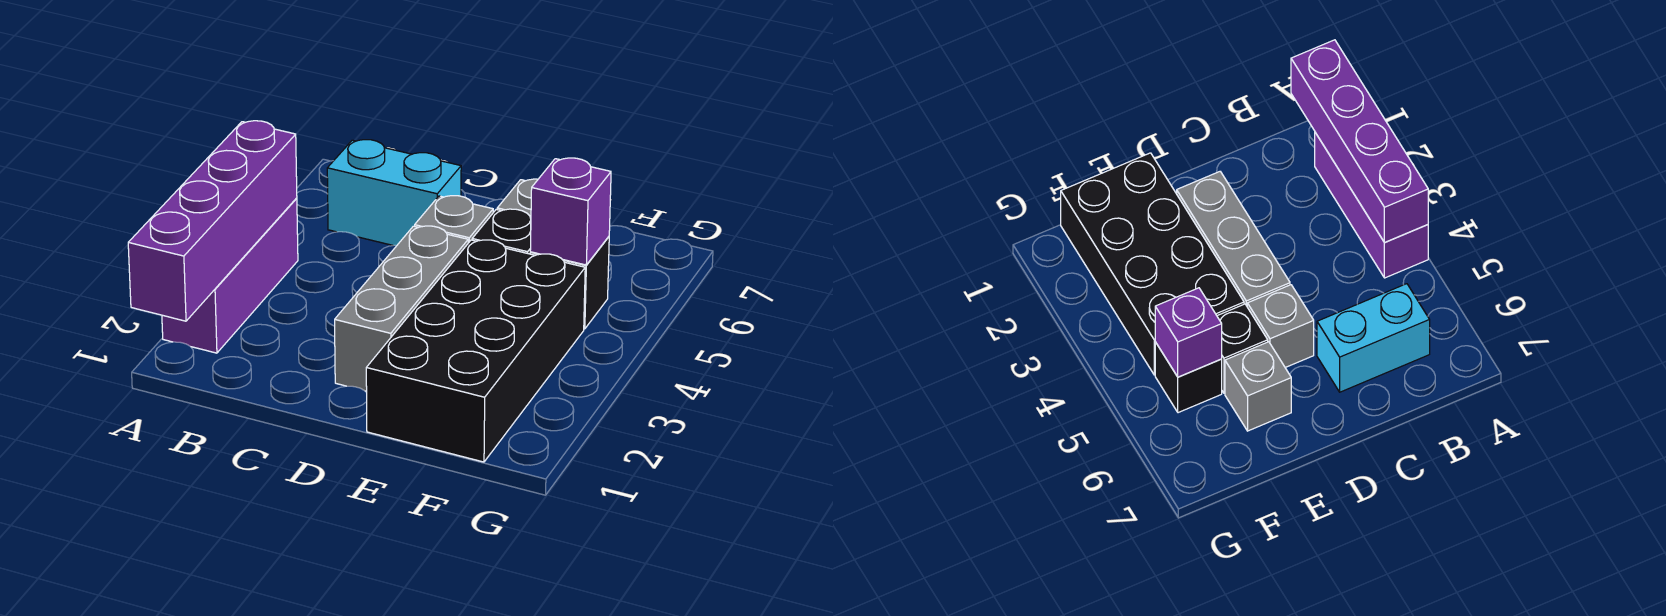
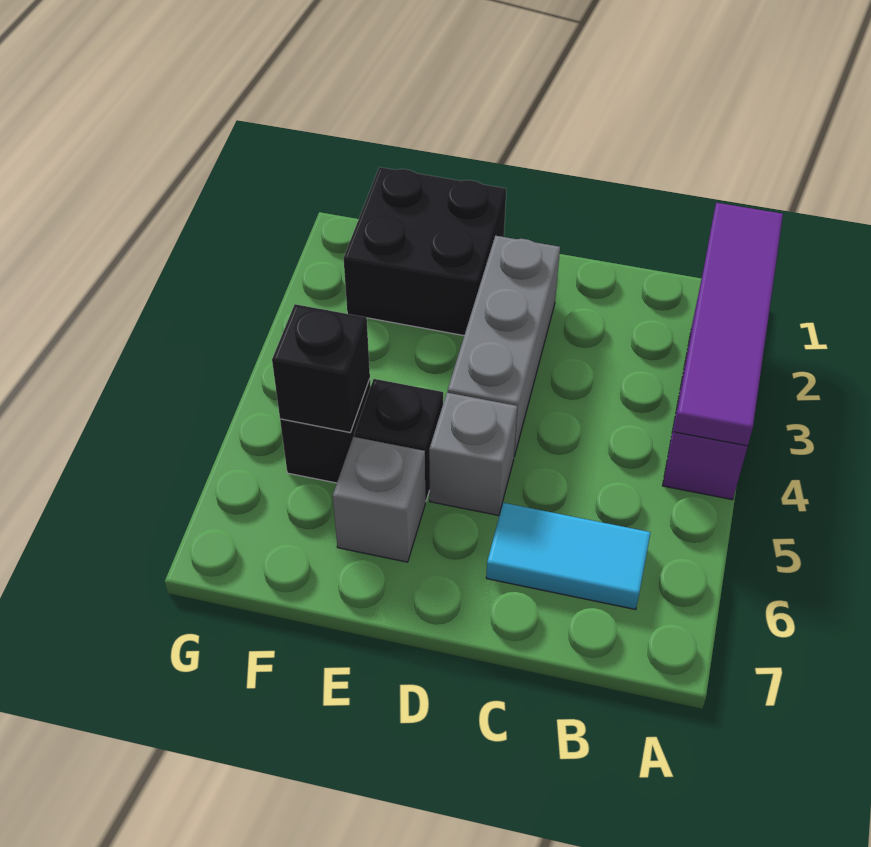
purple 1x4 brick [128,121,297,321] -> purple 1x4 tile [674,203,783,446]
cyan 1x2 brick [327,140,461,245] -> cyan 1x2 tile [486,503,651,610]
black 2x4 brick [366,240,585,462] -> black 2x2 brick [343,167,506,336]
purple 1x1 brick [530,158,611,265] -> black 1x1 brick [272,304,370,433]

